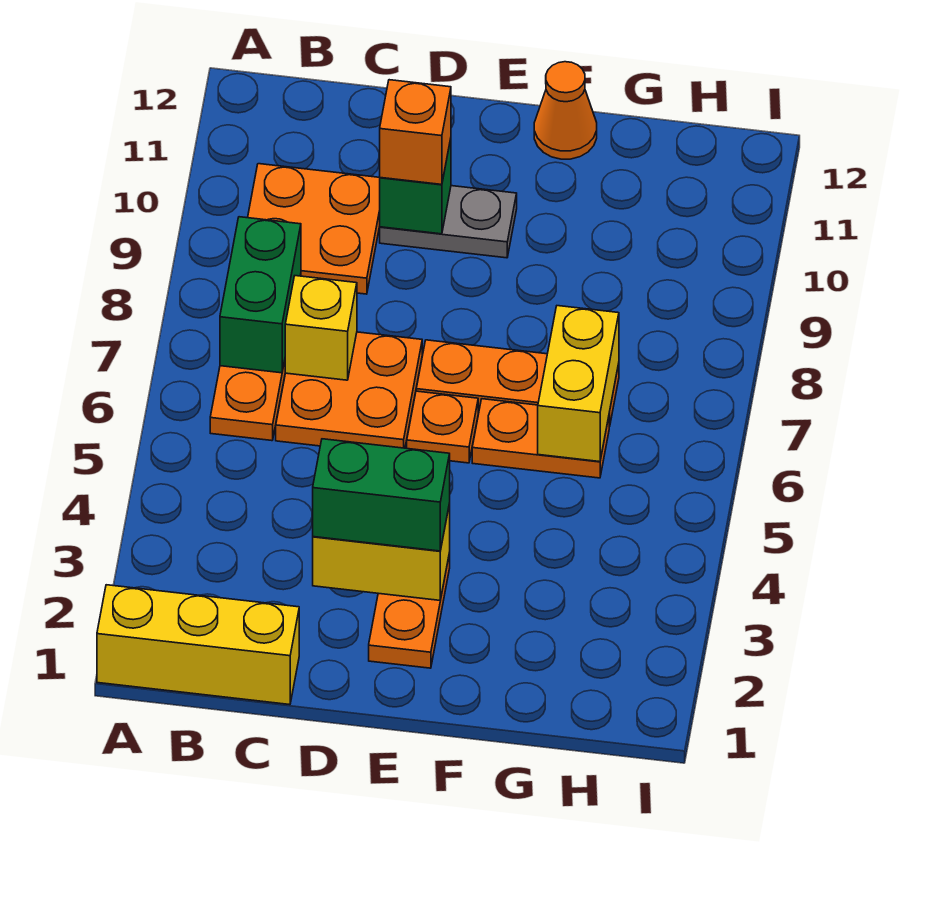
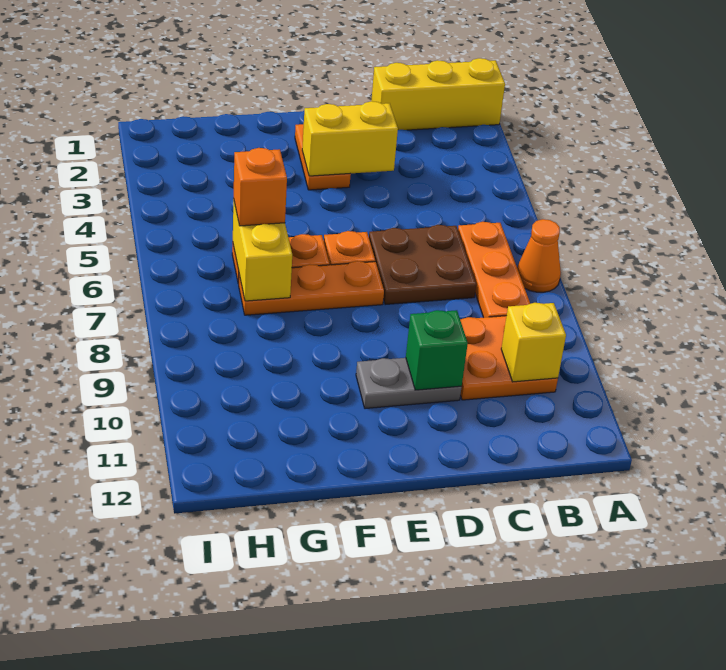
green 1x2 brick [220,217,301,373] -> none
orange 2x2 plate [276,332,422,448] -> brown 2x2 plate [369,225,476,305]
yellow 1x1 brick [285,276,357,380] -> yellow 1x1 brick moved to [501,303,566,382]
green 1x2 brick [313,439,450,551] -> none
orange 1x1 brick [380,80,451,185] -> orange 1x1 brick moved to [234,148,287,226]
orange 1x1 cone [534,62,597,159] -> orange 1x1 cone moved to [517,219,561,292]

